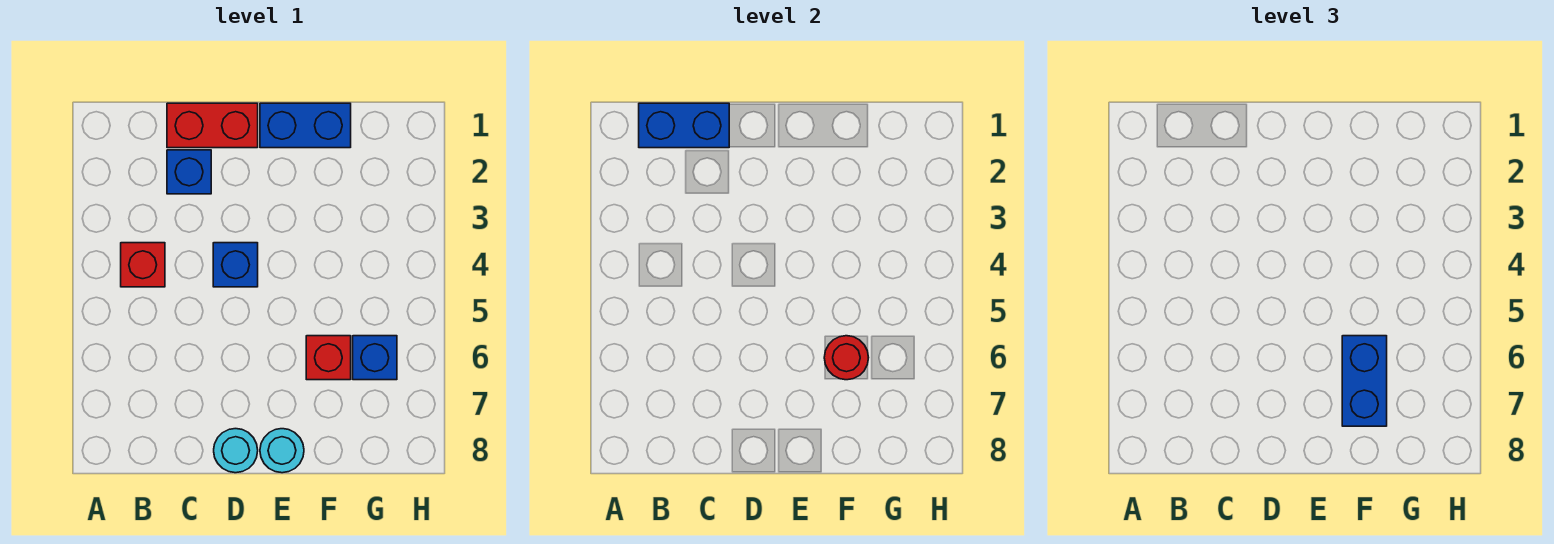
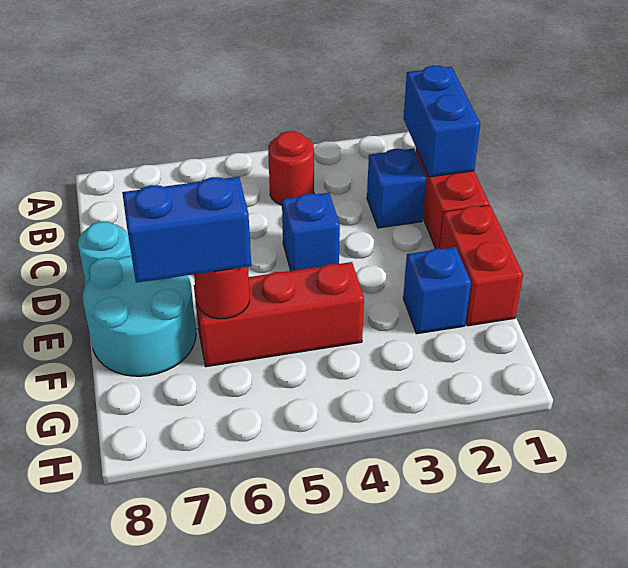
red 1x1 brick [121,243,165,287] -> red 1x1 round brick [268,131,314,205]
blue 1x2 brick [260,103,351,148] -> red 1x2 brick [439,205,523,326]
cyan 1x1 round brick [260,429,304,473] -> cyan 2x2 round brick [83,256,196,376]
red 1x1 brick [306,336,351,380] -> red 1x3 brick [194,262,364,367]
blue 1x1 brick [353,336,397,380] -> blue 1x1 brick moved to [403,247,471,334]

